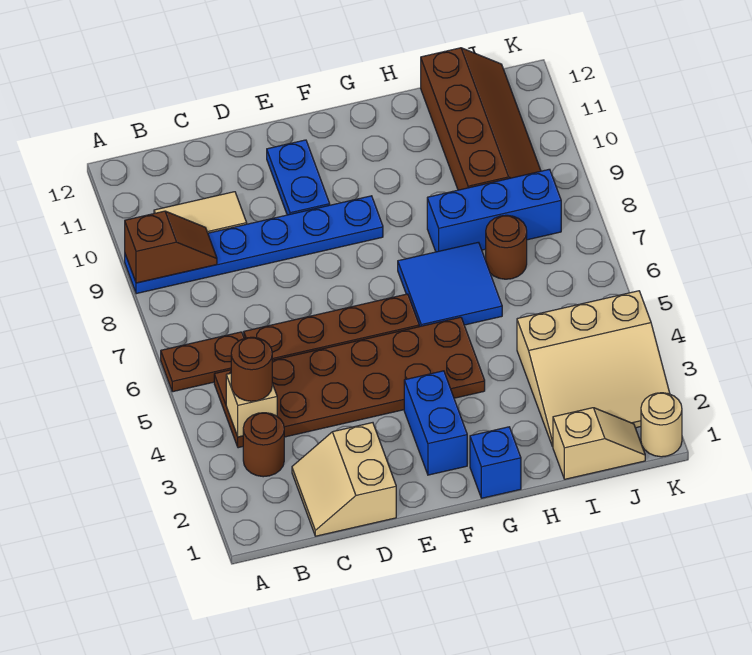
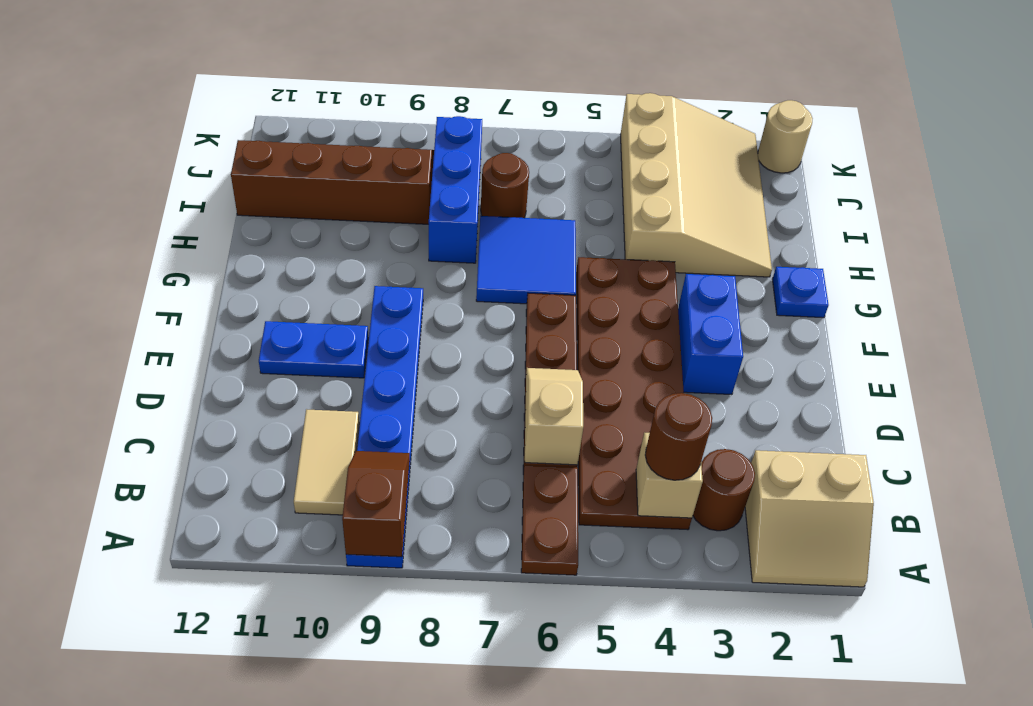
tan 2x2 slope [292,423,396,536] -> tan 2x2 slope moved to [745,450,874,587]
blue 1x2 brick [404,371,467,475] -> blue 1x2 brick turned to [678,274,743,395]
blue 1x1 brick [470,427,521,498] -> blue 1x1 plate [772,267,829,318]
tan 1x2 slope [553,408,645,479] -> tan 1x2 slope moved to [525,368,583,465]
tan 3x3 slope [517,291,670,447] -> tan 3x4 slope [621,93,772,277]

